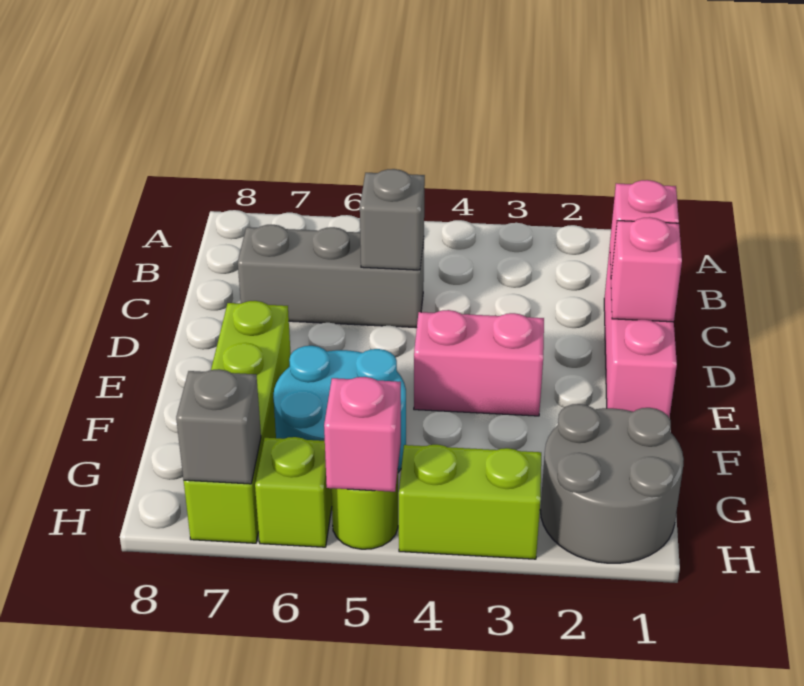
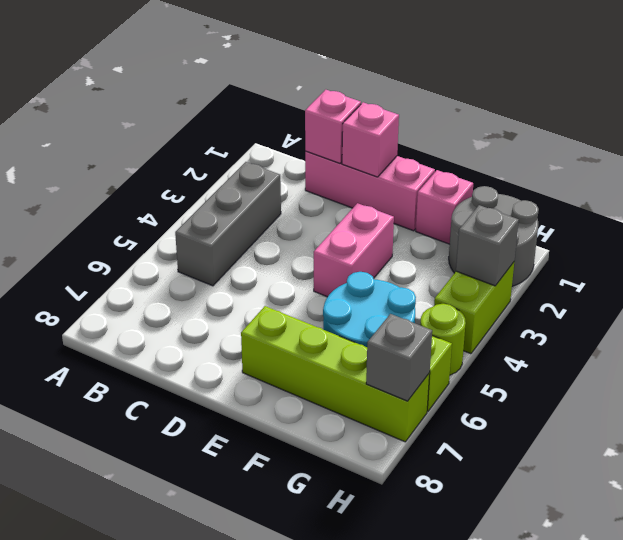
grey 1x3 brick [238,225,424,328] -> grey 1x3 brick moved to [175,162,281,286]
grey 1x1 brick [360,169,425,270] -> grey 1x1 brick moved to [456,205,519,286]
pink 1x1 brick [324,377,401,492] -> pink 1x1 brick moved to [416,170,473,244]

